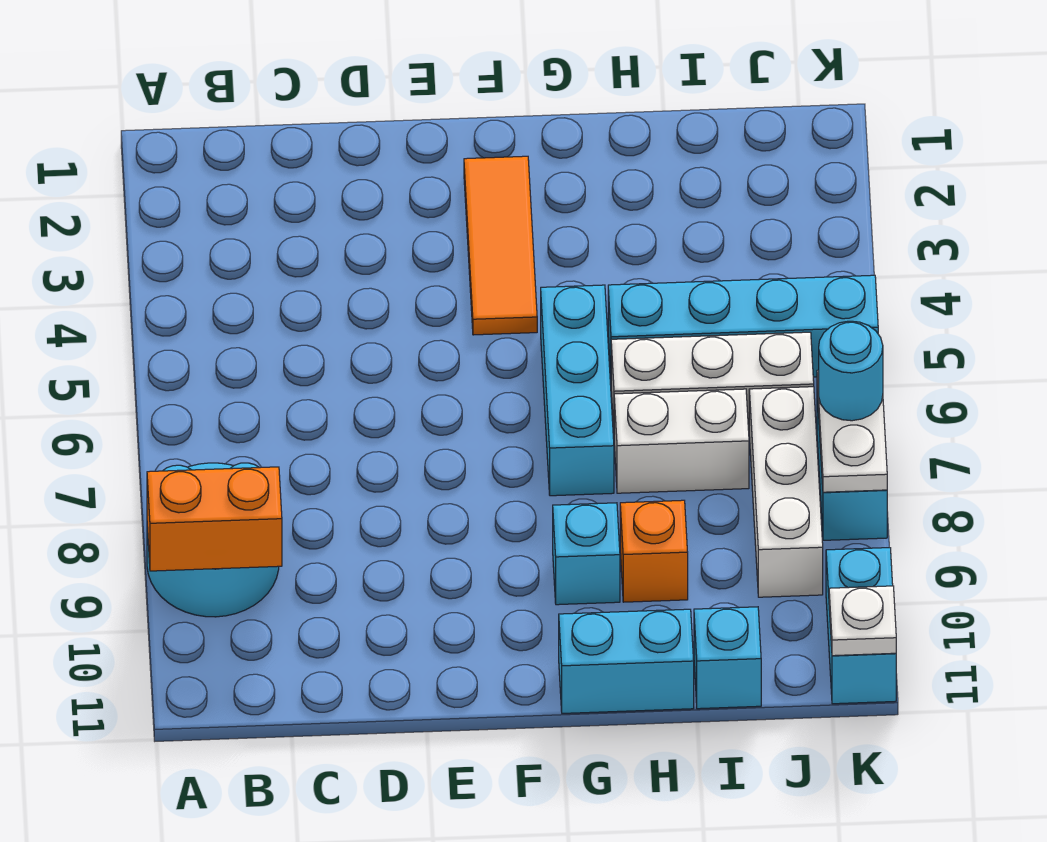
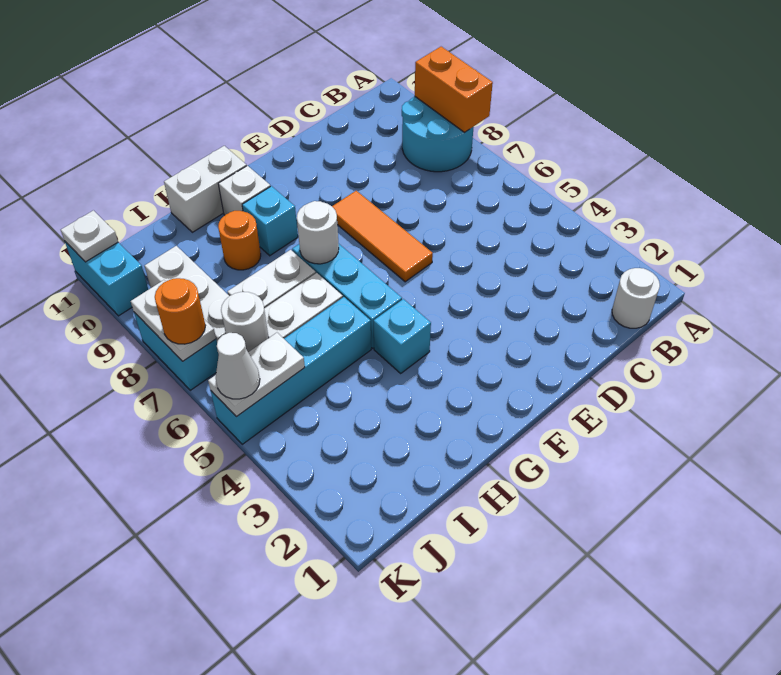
orange 1x2 brick [147,467,282,571] -> orange 1x2 brick turned to [415,47,493,133]
none -> white 1x1 round brick [612,268,660,328]
orange 1x3 tile [464,156,537,335] -> orange 1x3 tile moved to [332,191,433,282]
none -> white 1x1 round brick [297,201,339,264]
none -> white 1x1 brick [218,166,270,215]
cyan 1x2 brick [559,609,694,713] -> white 1x2 brick [164,146,246,232]
orange 1x1 brick [620,500,688,602] -> orange 1x1 round brick [218,211,261,270]
cyan 1x1 brick [694,607,761,709] -> cyan 1x1 brick moved to [374,299,431,373]
none -> white 1x2 plate [208,333,305,417]
none -> white 1x1 round brick [221,292,269,352]
none -> white 1x1 cone [216,333,260,399]
cyan 1x1 round brick [819,321,883,421] -> orange 1x1 round brick [155,278,205,344]

